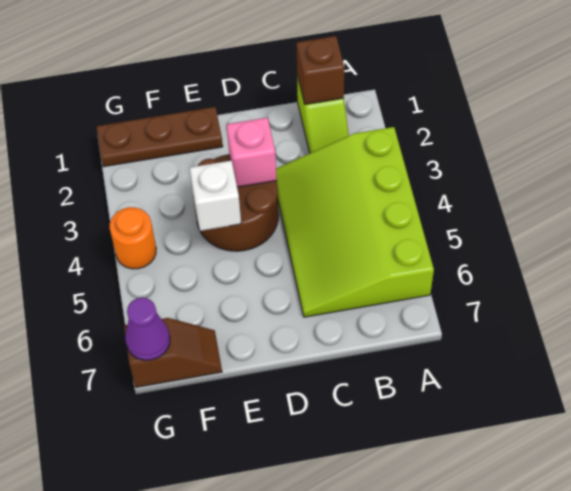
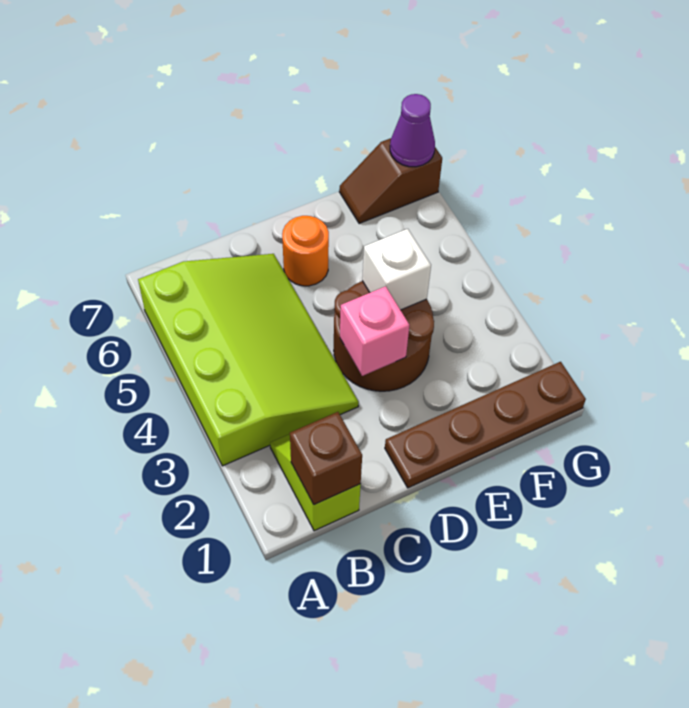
brown 1x3 plate [96,107,223,167] -> brown 1x4 plate [385,362,586,488]
orange 1x1 round brick [110,207,156,269] -> orange 1x1 round brick moved to [282,216,329,286]

